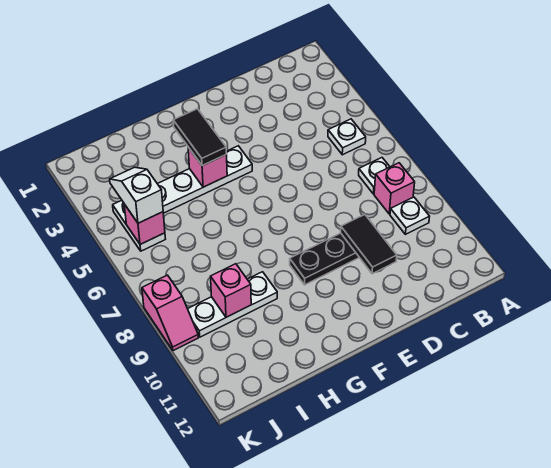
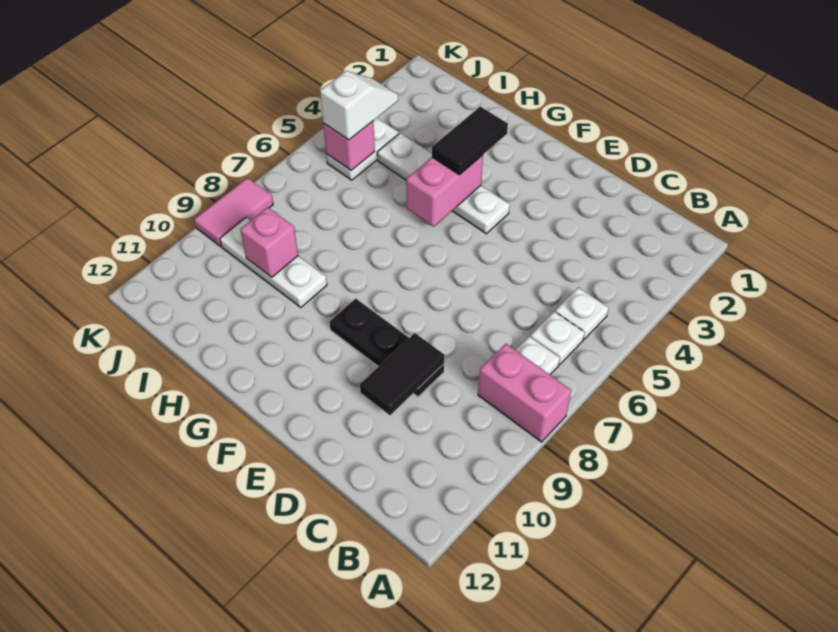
pink 1x1 brick [374,163,415,214] -> pink 1x2 brick [478,344,571,442]
white 1x1 plate [390,197,430,234] -> white 1x1 plate moved to [530,312,585,365]
pink 1x1 brick [188,147,227,187] -> pink 1x2 brick [406,155,483,227]
pink 1x2 slope [142,275,198,351] -> pink 1x2 tile [194,178,273,246]

